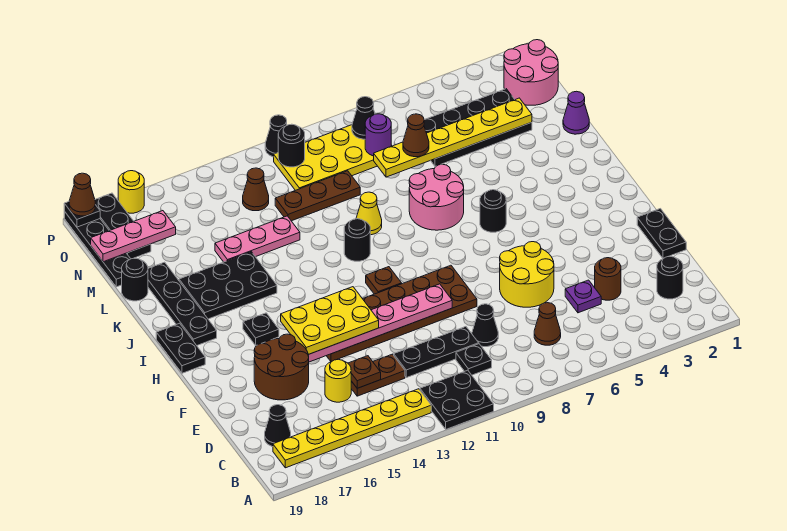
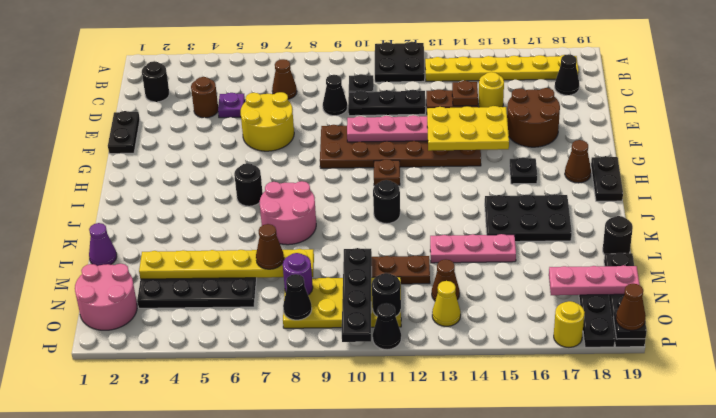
none -> brown 1x1 cone [565,140,591,183]
black 1x4 plate [148,262,217,345] -> black 1x4 plate moved to [342,248,372,342]
yellow 1x1 cone [356,192,382,235] -> yellow 1x1 cone moved to [432,281,461,326]

